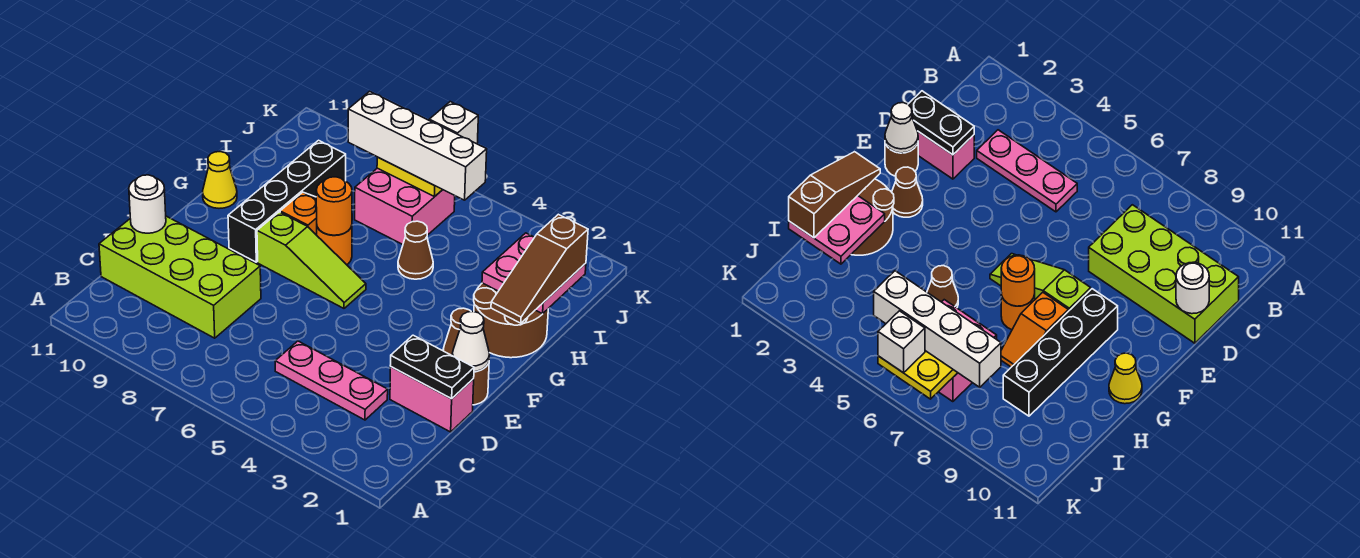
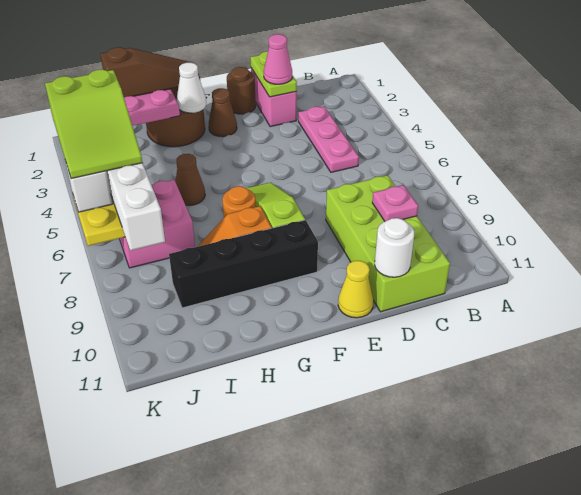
none -> pink 1x1 plate [372,185,418,221]
black 1x2 plate [390,335,474,399] -> lime 1x2 plate [250,51,297,97]
none -> pink 1x1 cone [264,34,292,84]
white 1x1 cone [452,311,490,372] -> white 1x1 cone moved to [177,63,206,113]
orange 1x1 round brick [316,177,352,235] -> none
yellow 1x1 cone [203,152,237,208] -> yellow 1x1 cone moved to [338,261,373,318]
none -> lime 2x3 slope [45,69,142,179]

